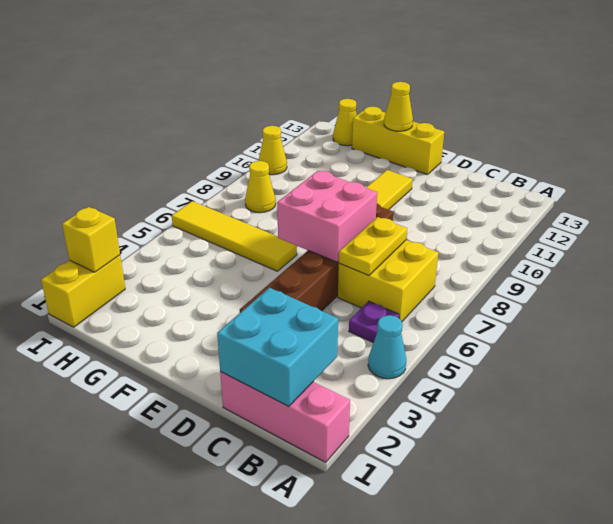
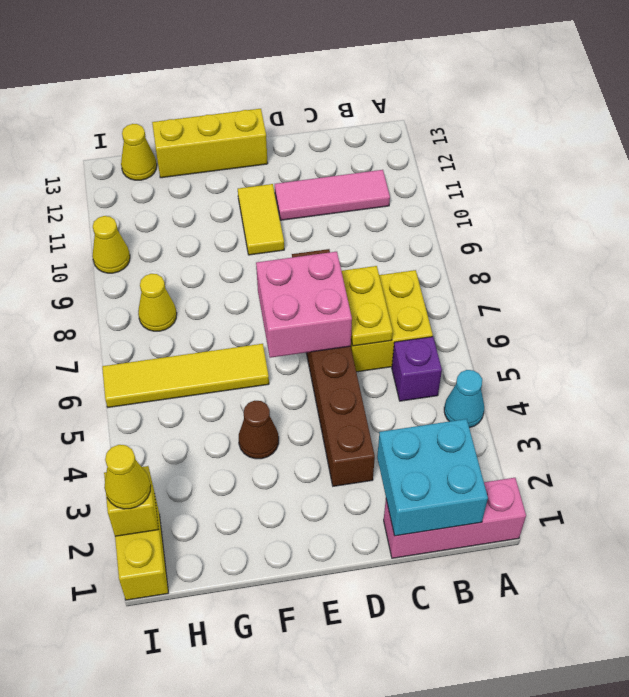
purple 1x1 plate [349,301,399,343] -> purple 1x1 brick [392,337,442,401]
none -> pink 1x3 tile [275,170,390,220]
none -> brown 1x1 cone [239,401,279,459]
yellow 1x1 cone [384,82,413,131] -> yellow 1x1 cone moved to [104,445,151,509]

